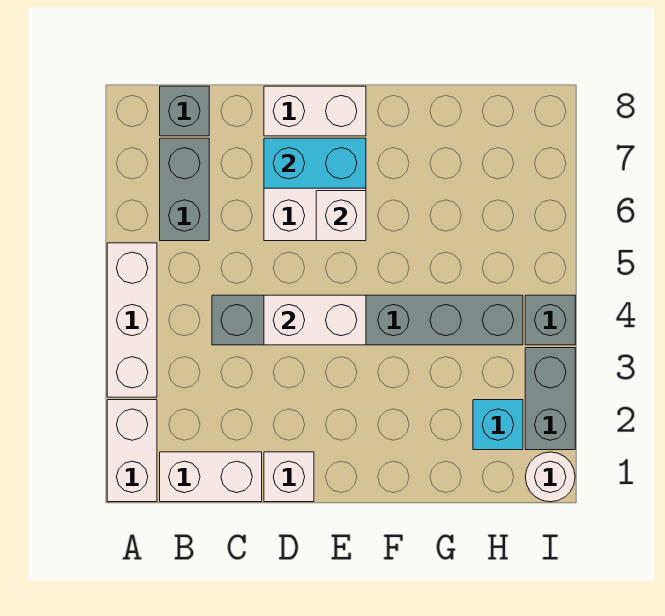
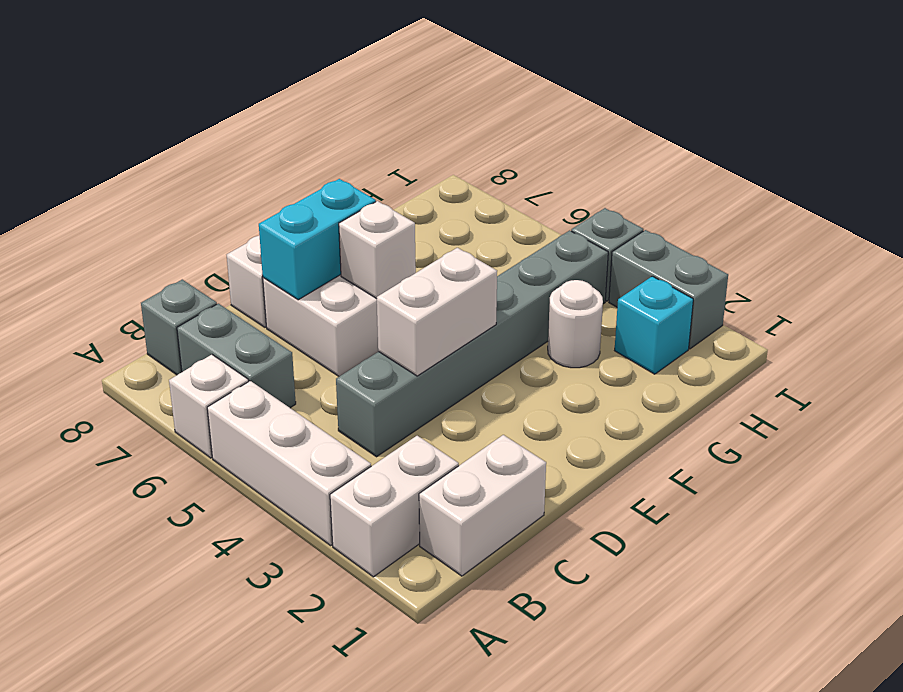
white 1x2 brick [107,400,157,502] -> white 1x2 brick turned to [330,436,459,577]
white 1x1 brick [264,452,314,502] -> white 1x1 brick moved to [169,355,249,458]
white 1x1 round brick [526,452,575,502] -> white 1x1 round brick moved to [548,280,603,368]

